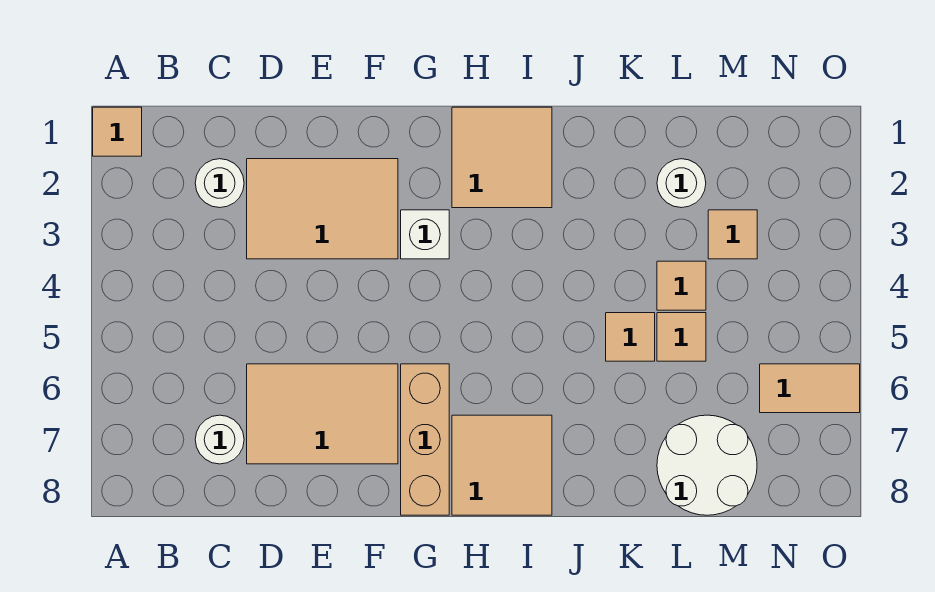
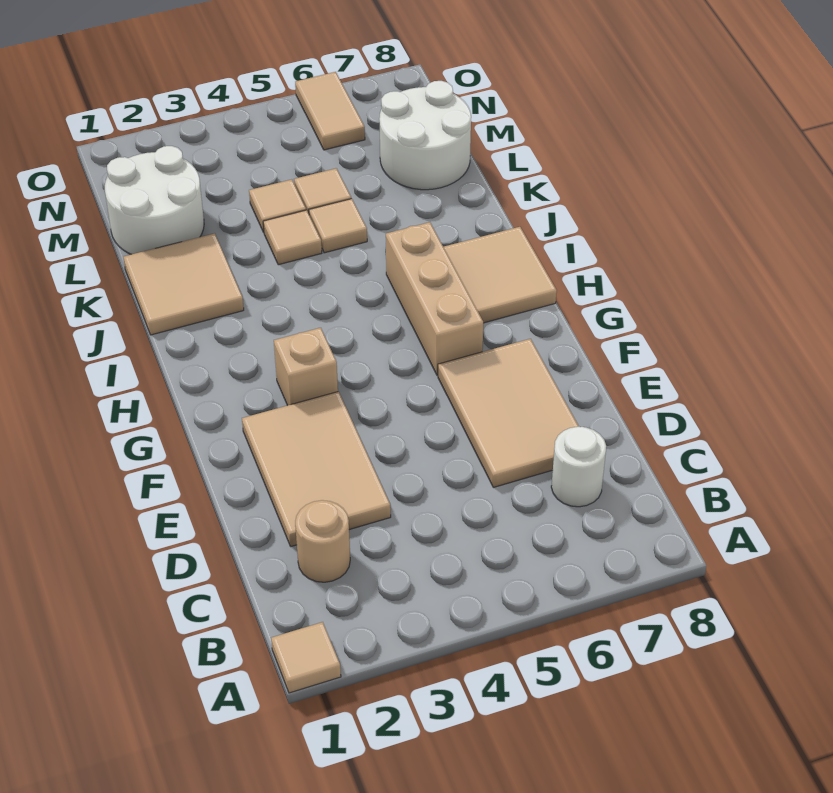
white 1x1 round brick [195,159,244,208] -> tan 1x1 round brick [295,500,350,582]
white 1x1 brick [401,210,449,259] -> tan 1x1 brick [274,328,338,405]
tan 1x3 brick [401,364,449,515] -> tan 1x3 brick turned to [386,222,483,375]
tan 2x2 tile [452,107,552,208] -> tan 2x2 tile moved to [123,233,244,335]
white 1x1 round brick [657,159,706,208] -> white 2x2 round brick [105,146,204,254]
tan 1x1 tile [708,210,757,259] -> tan 1x1 tile moved to [263,210,322,265]

